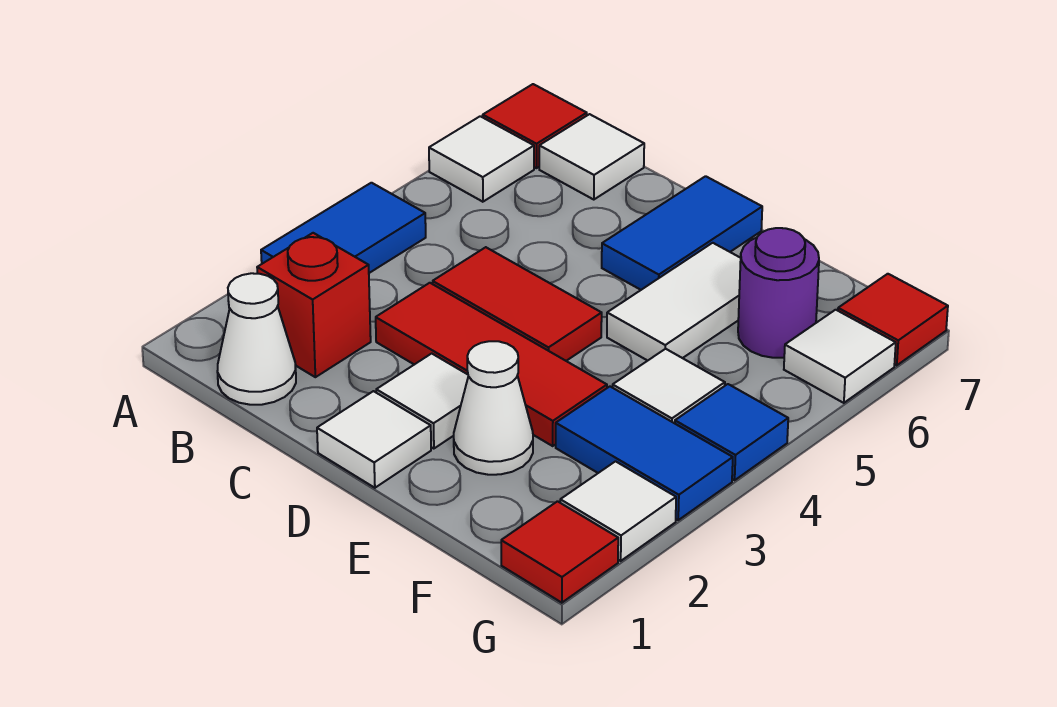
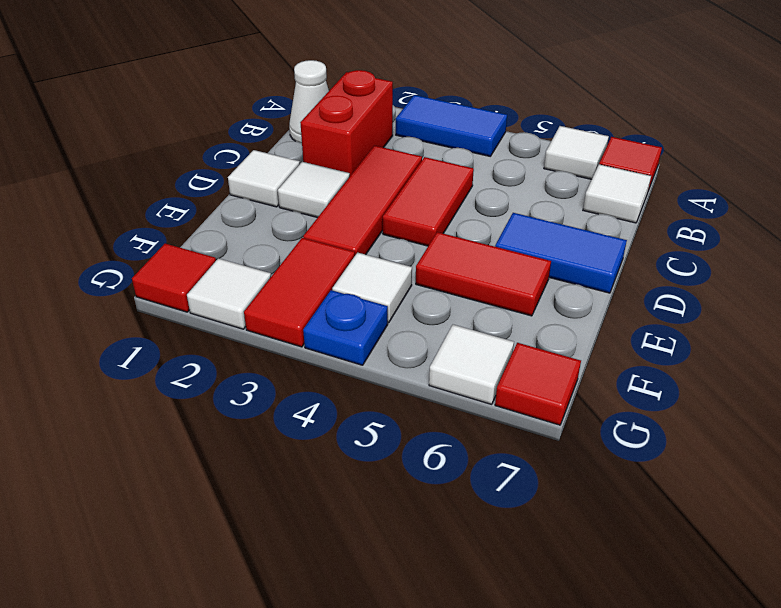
red 1x1 brick [257,233,371,377] -> red 1x2 brick [300,70,393,176]
white 1x1 cone [454,341,533,475] -> none
white 1x2 tile [607,243,741,361] -> red 1x2 tile [416,232,551,316]
blue 1x2 tile [556,387,733,520] -> red 1x2 tile [244,238,355,347]
purple 1x1 round brick [738,228,819,358] -> none
blue 1x1 tile [675,384,788,480] -> blue 1x1 plate [303,290,388,365]

